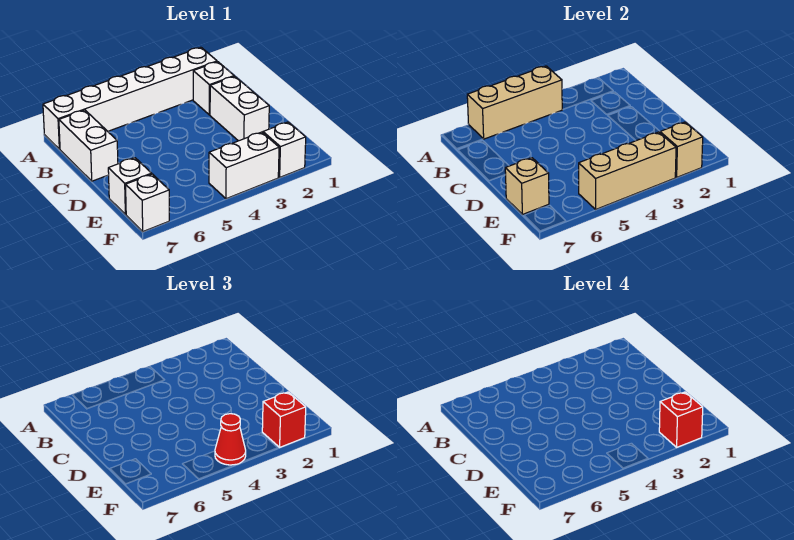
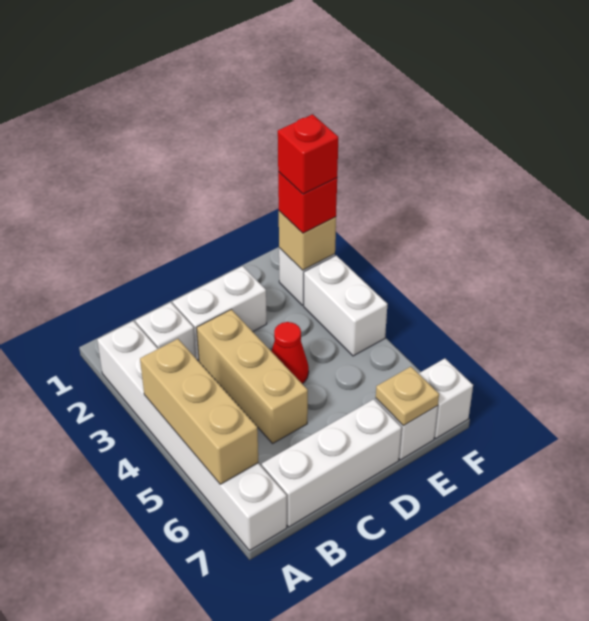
white 1x2 brick [59,110,118,181] -> white 1x3 brick [262,399,401,527]
tan 1x1 brick [505,158,549,214] -> tan 1x1 plate [376,367,439,426]
tan 1x3 brick [579,132,676,209] -> tan 1x3 brick moved to [197,309,308,443]
red 1x1 cone [215,414,246,465] -> red 1x1 cone moved to [271,322,309,384]

